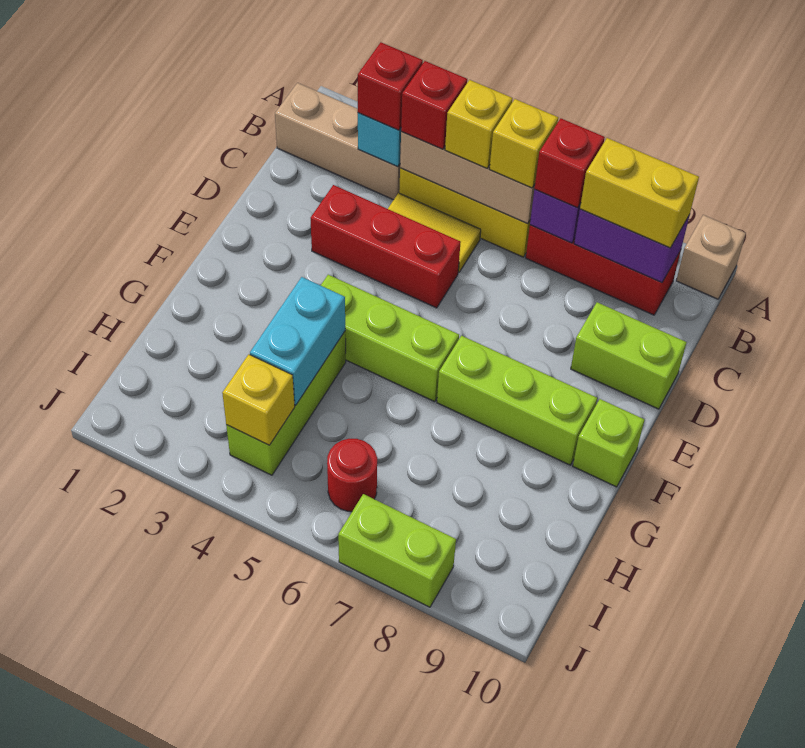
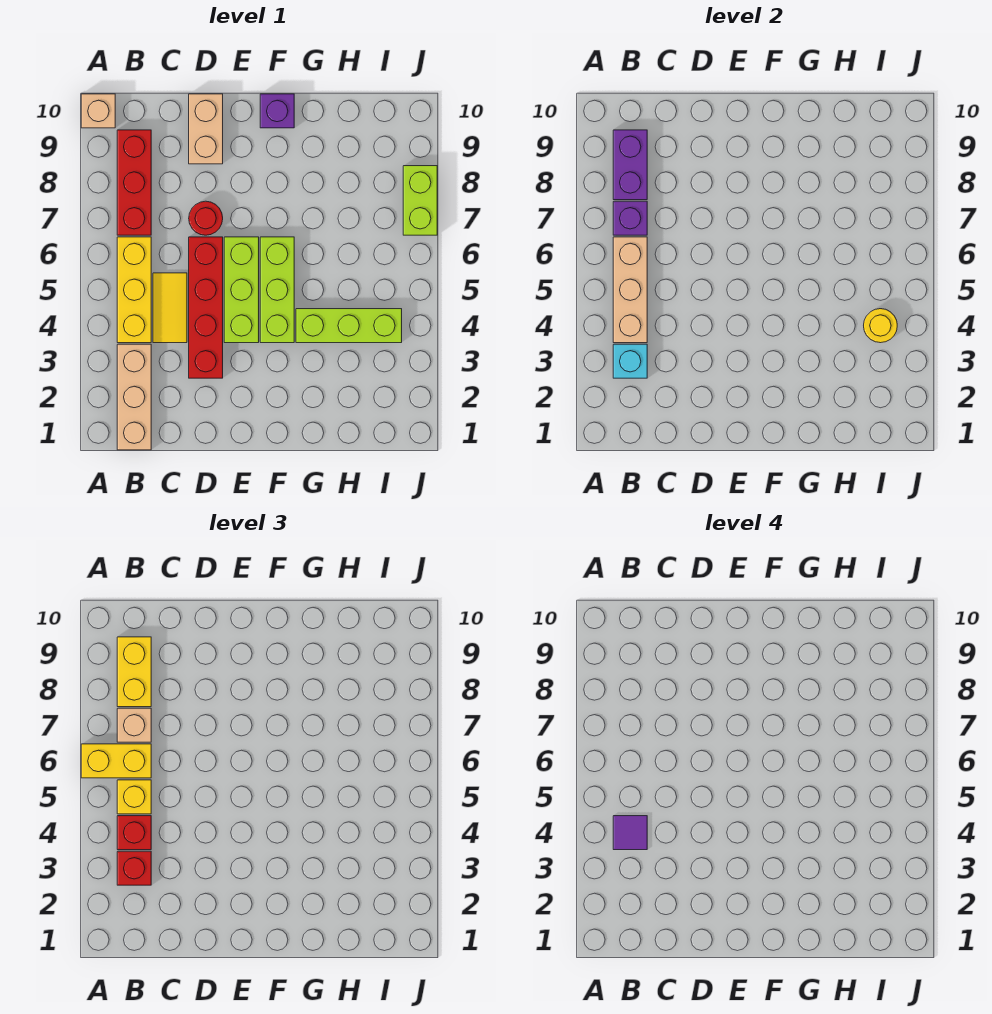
none -> purple 1x1 tile [613,816,647,850]
yellow 1x1 brick [490,99,558,188] -> yellow 1x2 brick [81,744,151,778]
red 1x1 brick [535,118,605,208] -> tan 1x1 brick [117,708,151,742]
red 1x3 brick [311,185,461,308] -> red 1x4 brick [189,237,223,378]
lime 1x2 brick [571,302,687,409] -> tan 1x2 brick [189,94,223,164]
lime 1x3 brick [437,336,597,465] -> lime 1x3 brick moved to [224,237,259,343]
lime 1x1 brick [573,399,645,487] -> purple 1x1 brick [260,94,294,128]
cyan 1x2 brick [250,277,345,405] -> none
yellow 1x1 brick [222,354,295,445] -> yellow 1x1 round brick [864,309,897,343]
red 1x1 round brick [327,439,377,512] -> red 1x1 round brick moved to [189,201,223,235]

